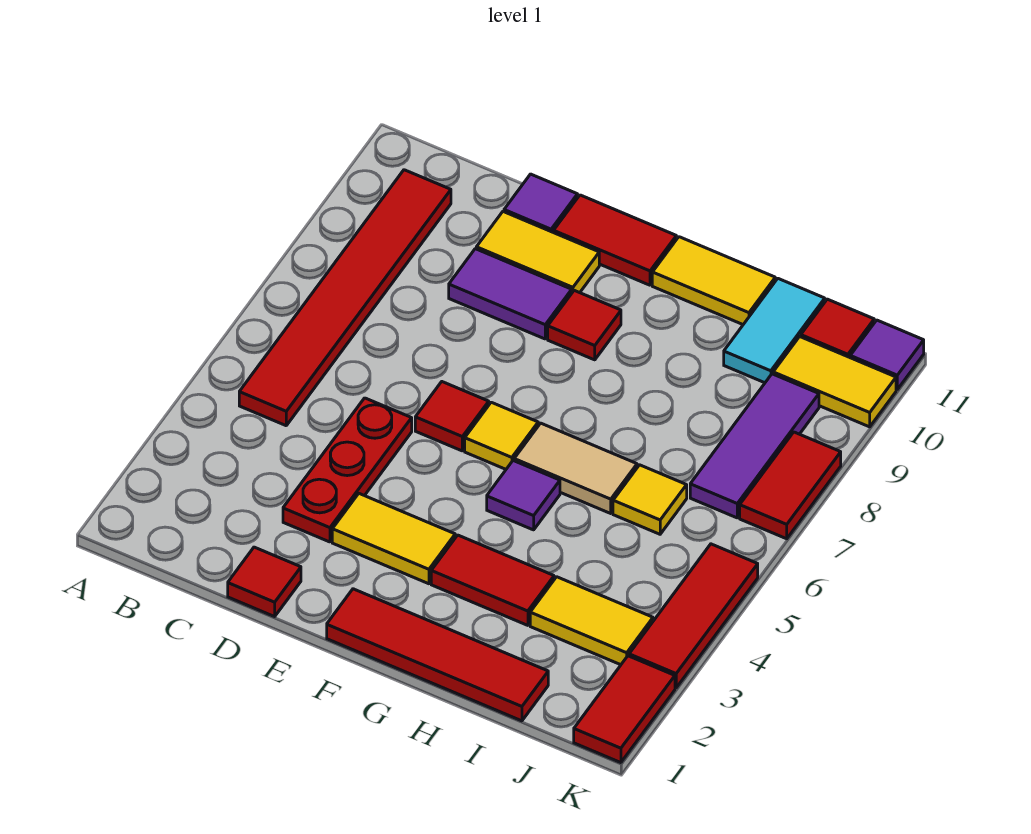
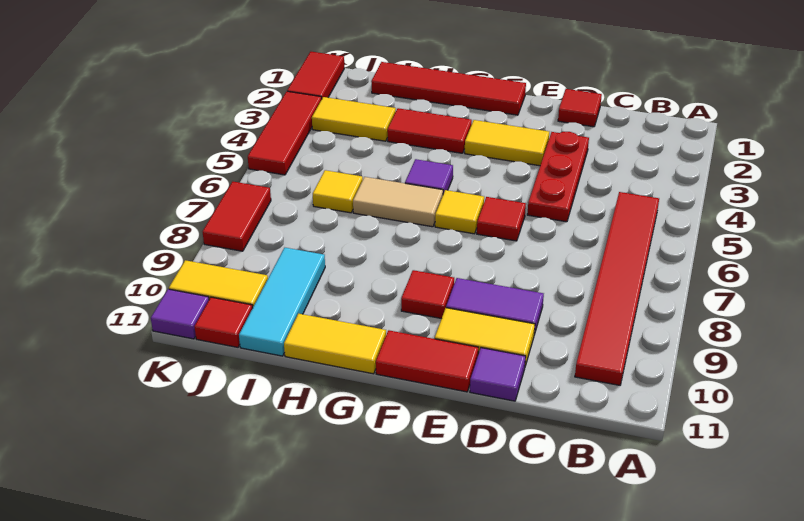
cyan 1x2 tile [724,279,825,383] -> cyan 1x3 tile [239,248,325,356]
purple 1x3 tile [690,374,819,518] -> none

